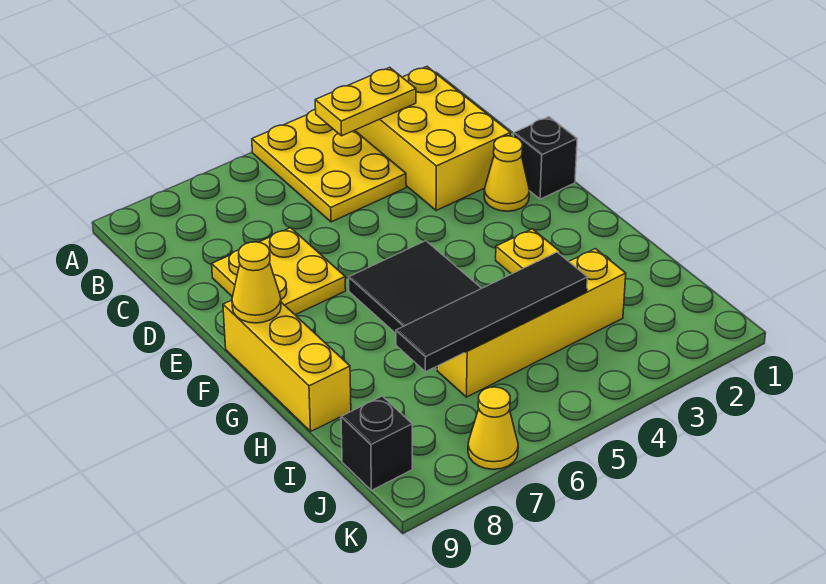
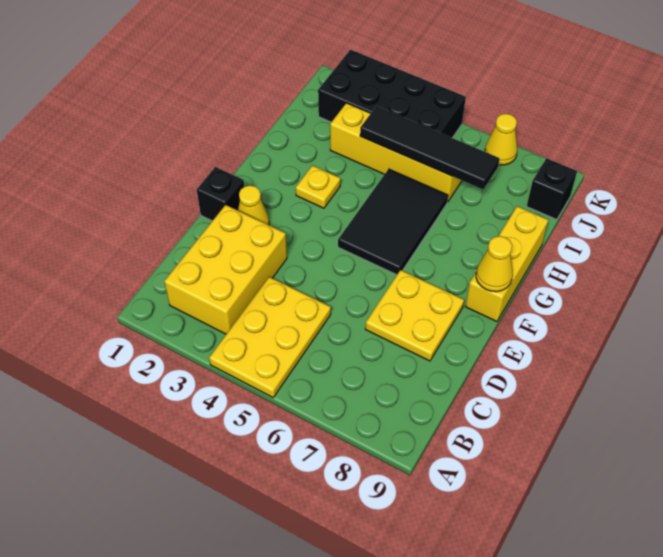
yellow 1x2 plate [315,68,416,136] -> none
none -> black 2x4 brick [318,50,466,138]

